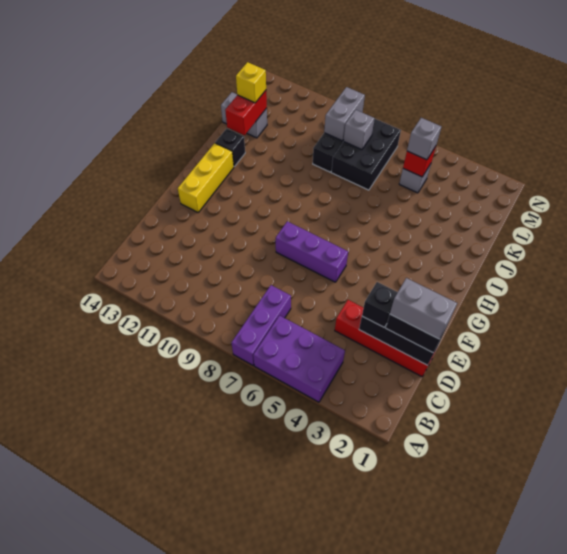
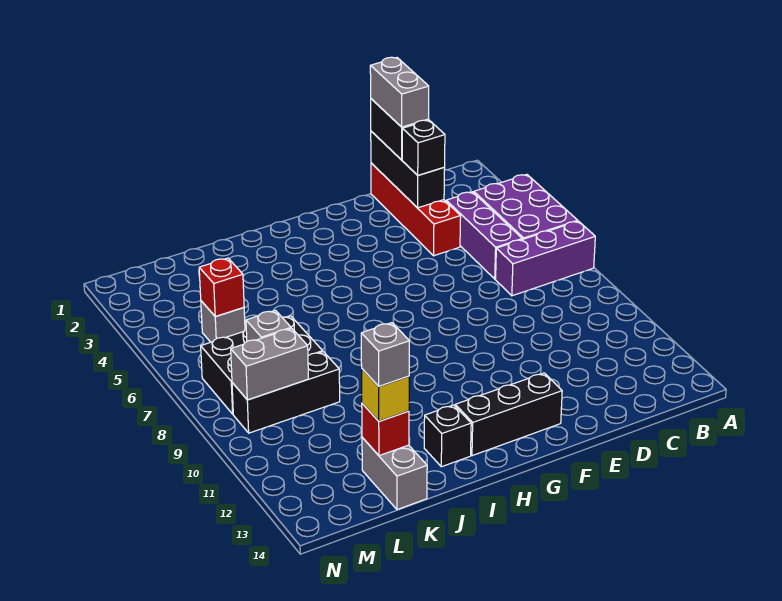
purple 1x3 brick [276,221,348,282] -> purple 1x3 brick moved to [446,192,522,279]
yellow 1x3 brick [178,143,234,212] -> black 1x3 brick [455,373,562,456]
red 1x2 brick [225,90,267,135] -> red 1x1 brick [362,404,409,456]
grey 1x1 brick [407,118,441,160] -> grey 1x1 brick moved to [361,323,409,386]

